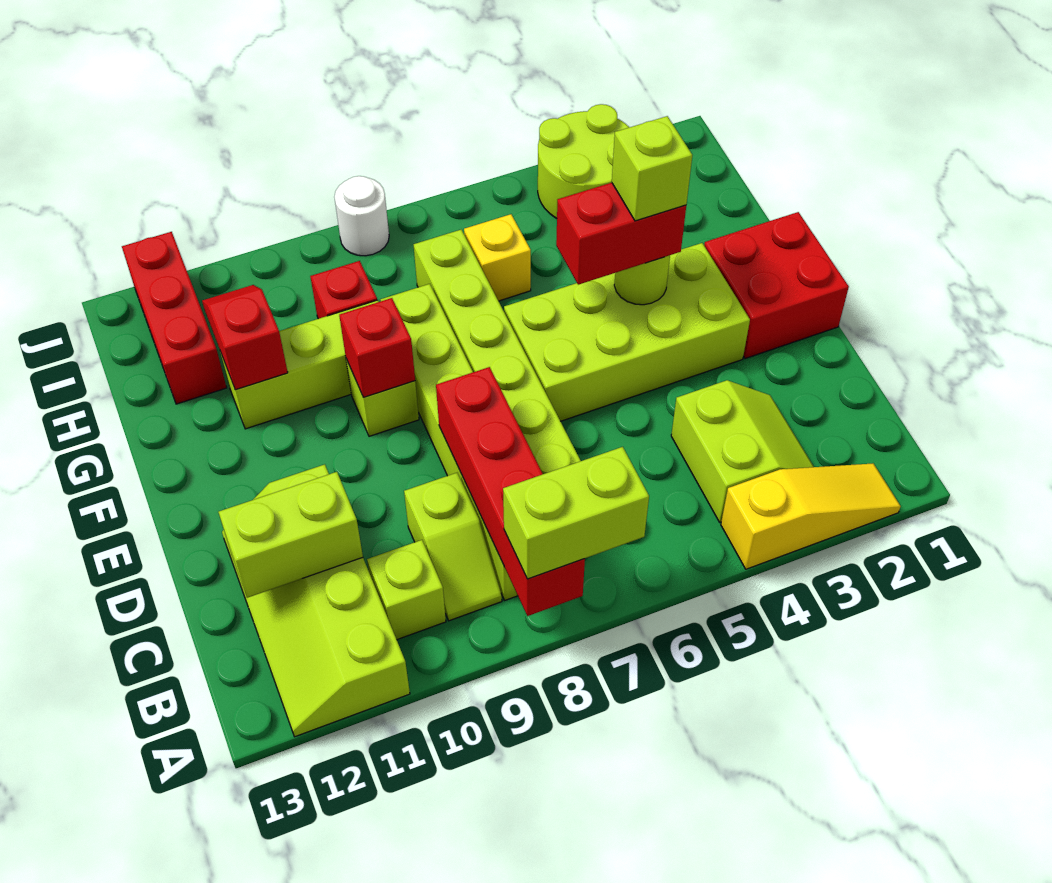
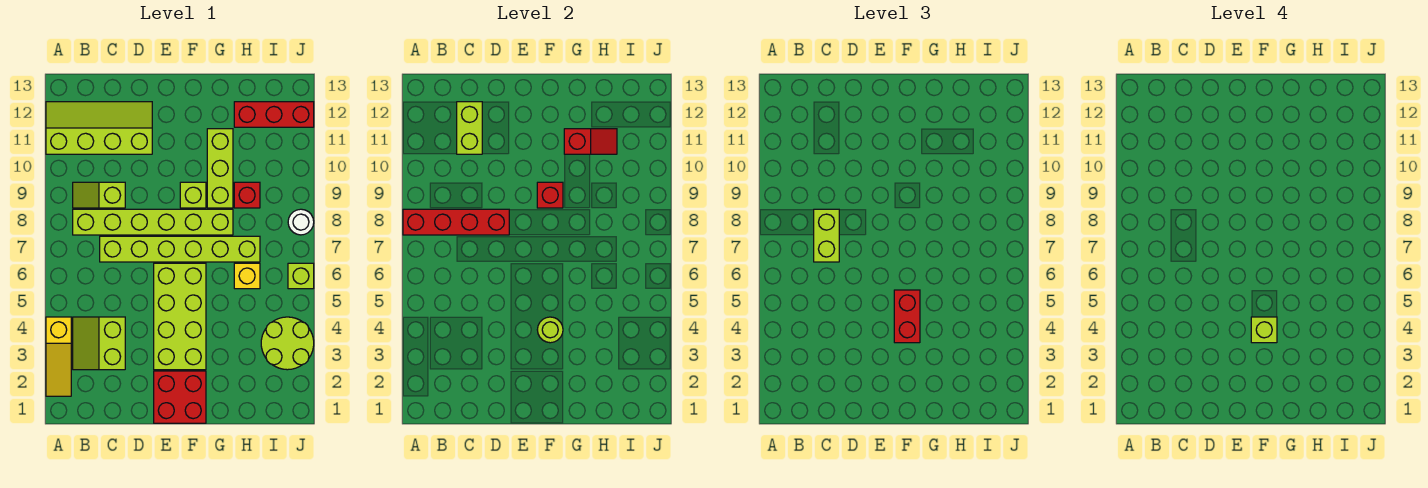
lime 1x2 brick [503,447,649,579] -> lime 1x2 brick moved to [814,209,839,262]
lime 2x2 slope [671,380,814,522] -> lime 2x2 slope turned to [73,317,125,370]
lime 1x1 brick [367,540,446,640] -> lime 1x1 brick moved to [288,263,314,289]

